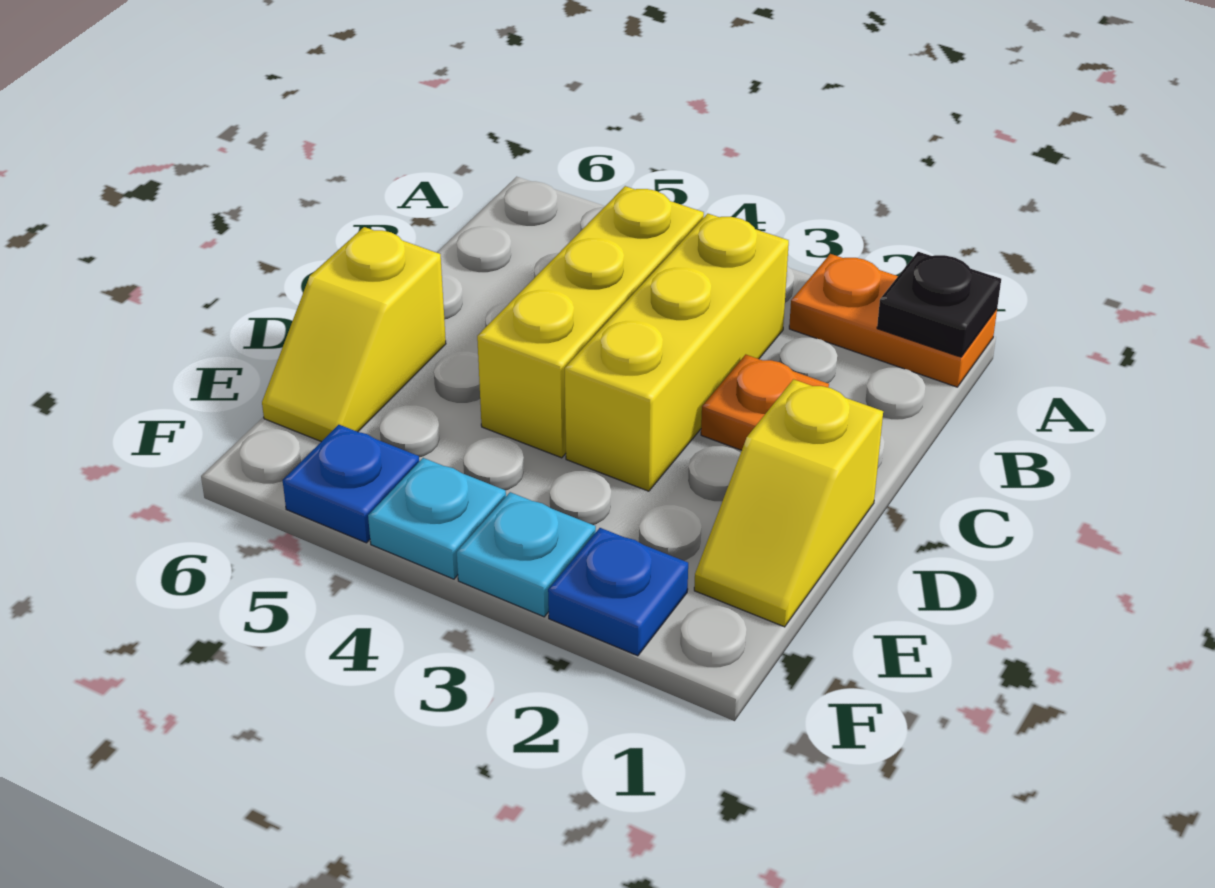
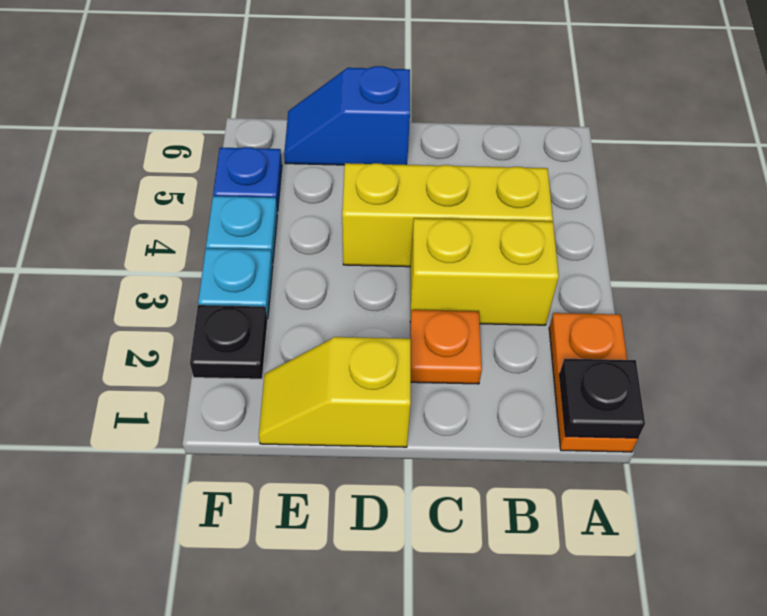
yellow 1x3 brick [565,214,789,491] -> yellow 1x2 brick [410,218,559,325]
yellow 1x2 slope [262,227,446,442] -> blue 1x2 slope [284,66,410,165]
blue 1x1 plate [548,528,688,656] -> black 1x1 plate [190,305,268,379]

